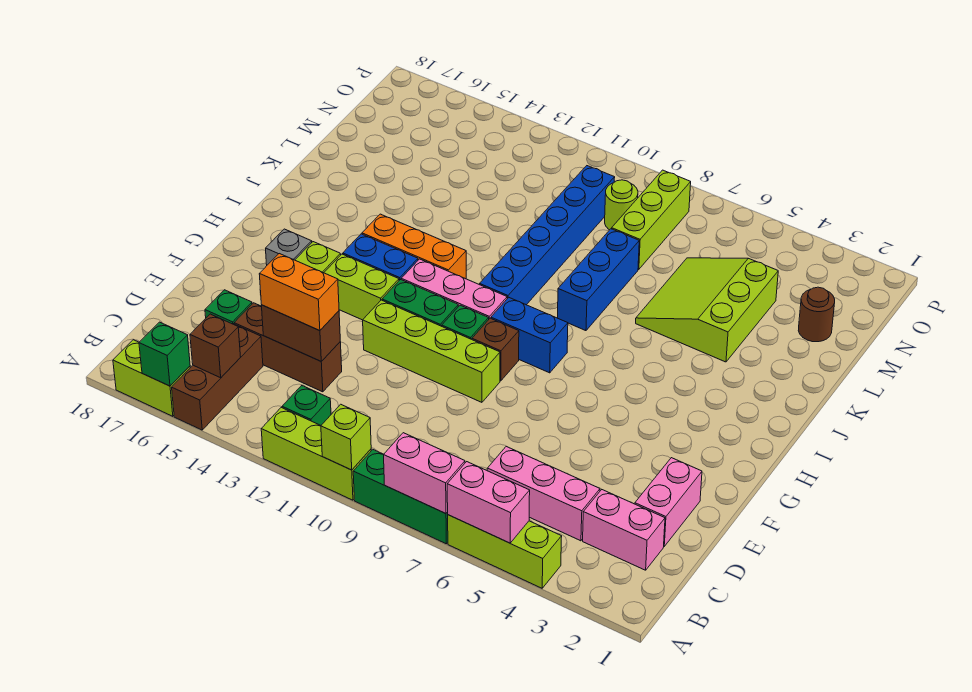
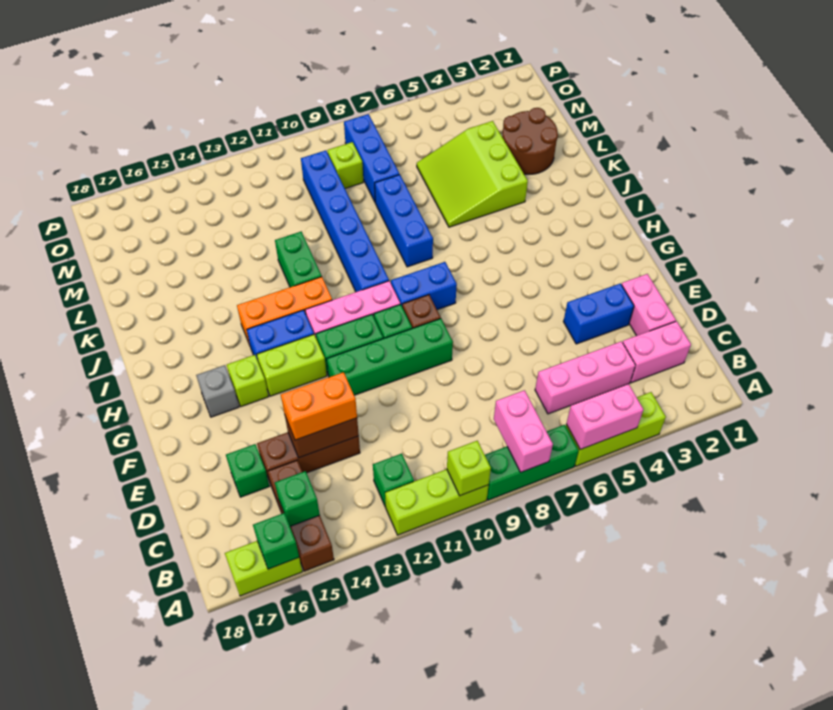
pink 1x2 brick [384,433,465,514] -> pink 1x2 brick turned to [494,390,553,472]
brown 1x1 brick [190,314,240,378] -> green 1x1 brick [275,471,320,526]
none -> blue 1x2 brick [564,283,634,344]
lime 1x4 brick [363,300,500,402] -> green 1x4 brick [327,319,453,395]
none -> green 1x2 brick [275,232,322,287]
brown 1x1 round brick [798,287,835,342] -> brown 2x2 round brick [502,108,558,174]
lime 1x3 brick [612,170,691,269] -> blue 1x3 brick [344,114,399,202]
lime 1x1 round brick [605,180,638,230] -> lime 1x1 brick [328,142,363,188]

